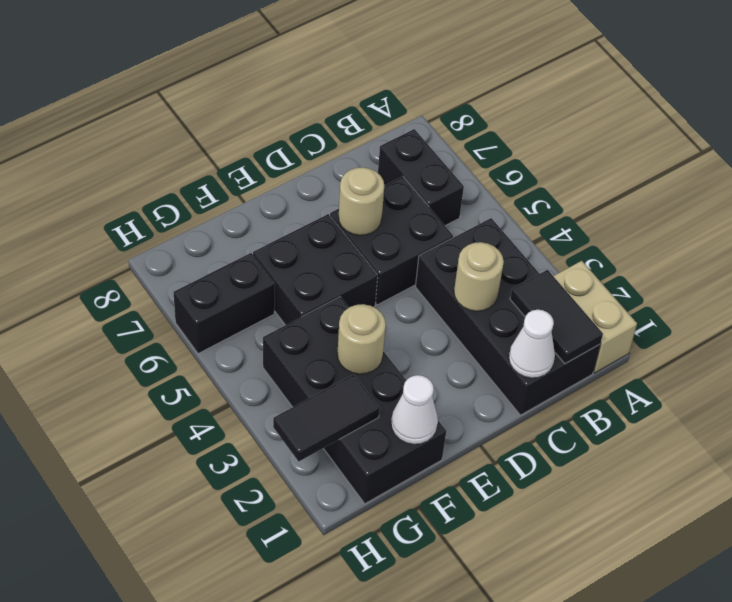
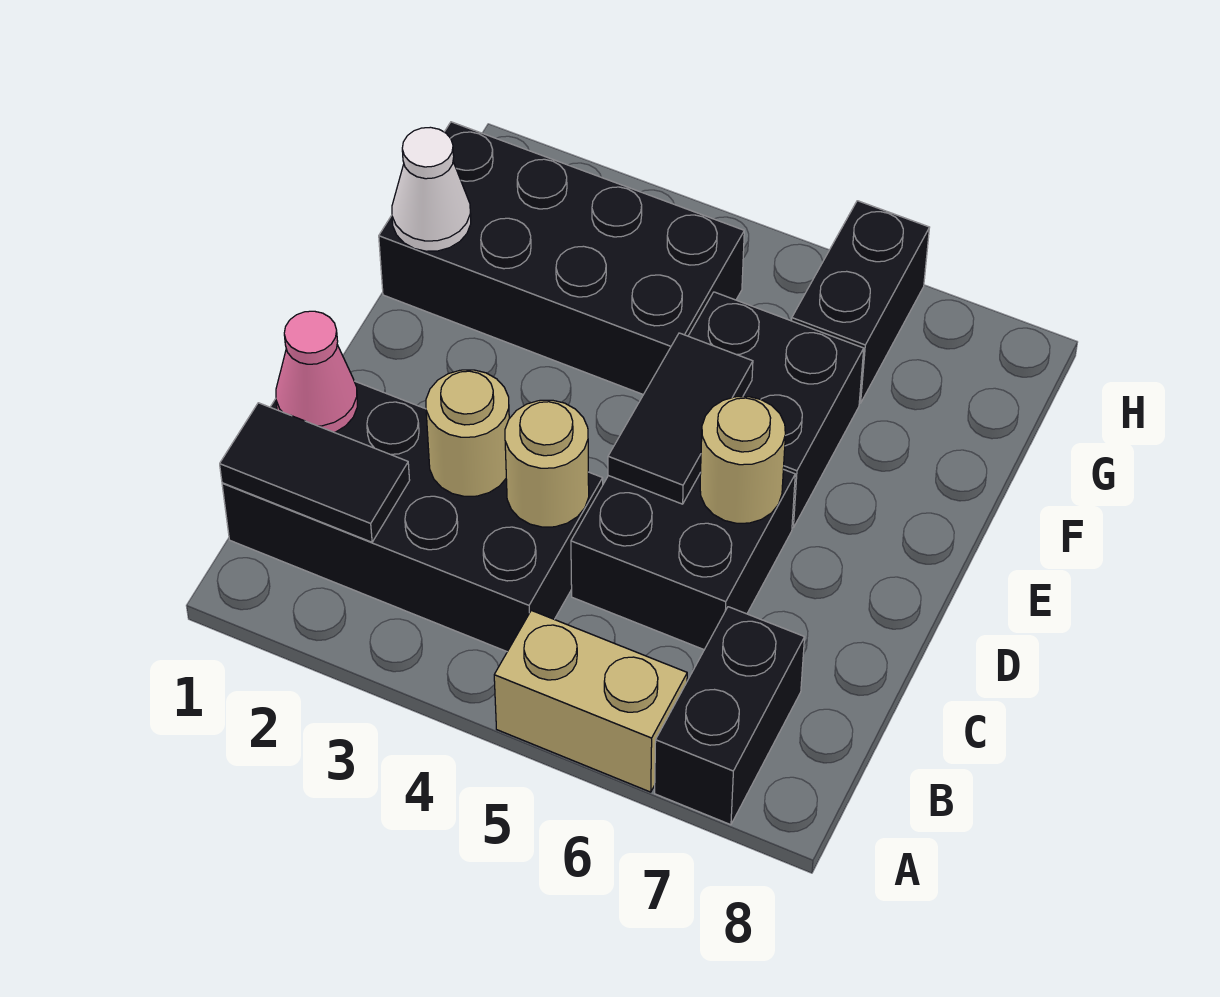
tan 1x2 brick [554,261,637,373] -> tan 1x2 brick moved to [494,610,687,792]
black 1x2 brick [378,129,464,226] -> black 1x2 brick turned to [655,607,805,825]
white 1x1 cone [509,310,555,378] -> pink 1x1 cone [276,311,357,432]
tan 1x1 round brick [337,304,386,374] -> tan 1x1 round brick moved to [505,400,589,527]
black 1x2 tile [273,374,380,461] -> black 1x2 tile moved to [608,333,753,504]

